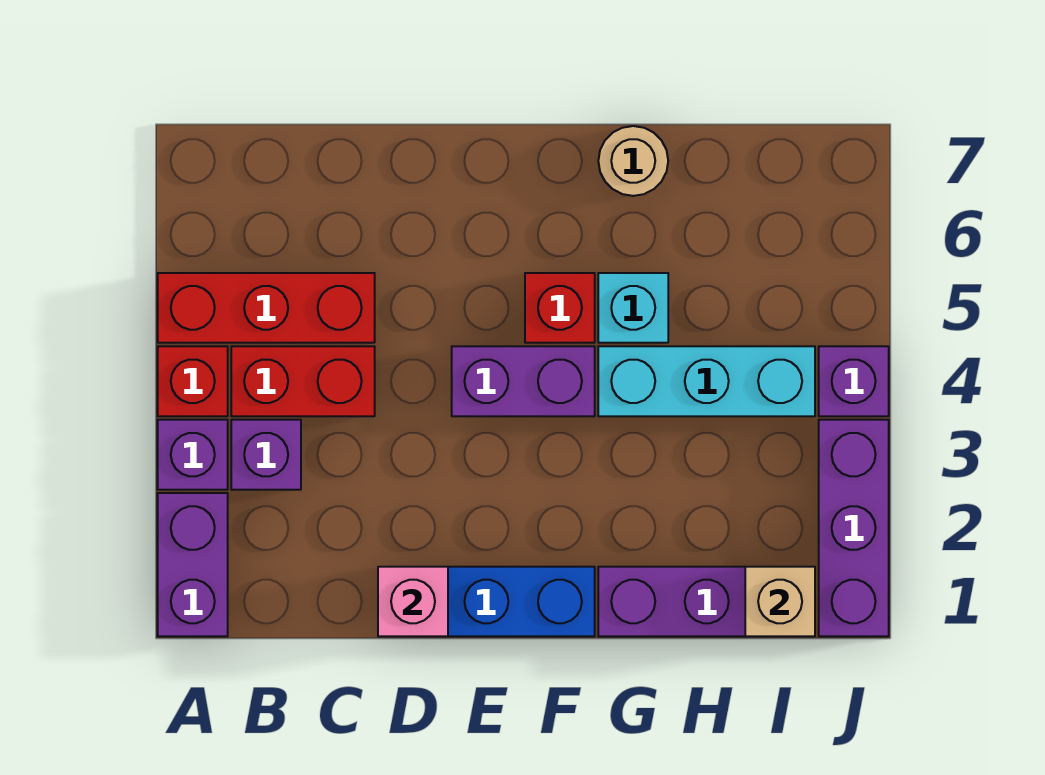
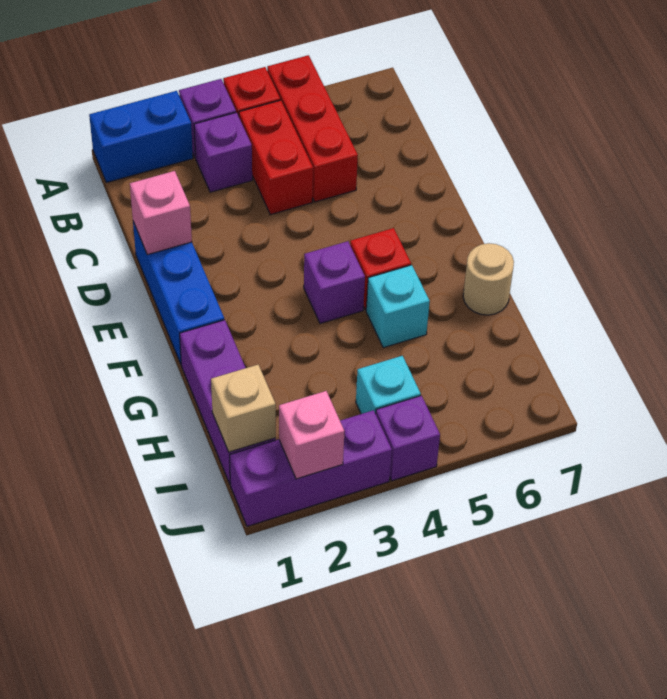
purple 1x2 brick [158,493,228,636] -> blue 1x2 brick [89,91,193,183]
purple 1x2 brick [452,346,595,416] -> purple 1x1 brick [304,241,365,323]
cyan 1x3 brick [598,346,815,416] -> cyan 1x1 brick [356,356,421,414]
none -> pink 1x1 brick [279,391,345,479]

